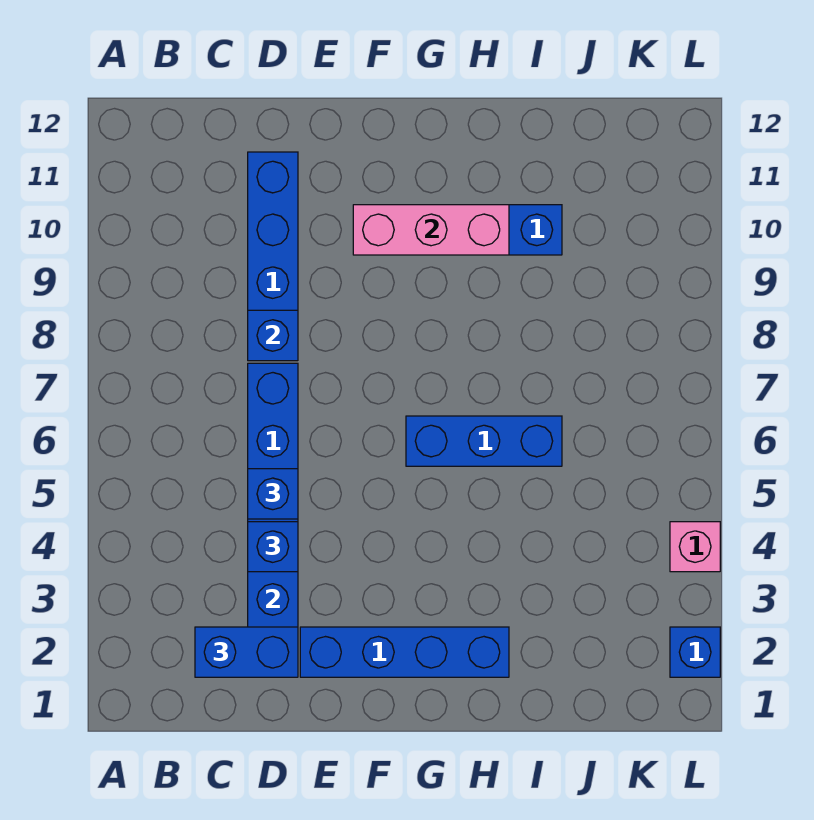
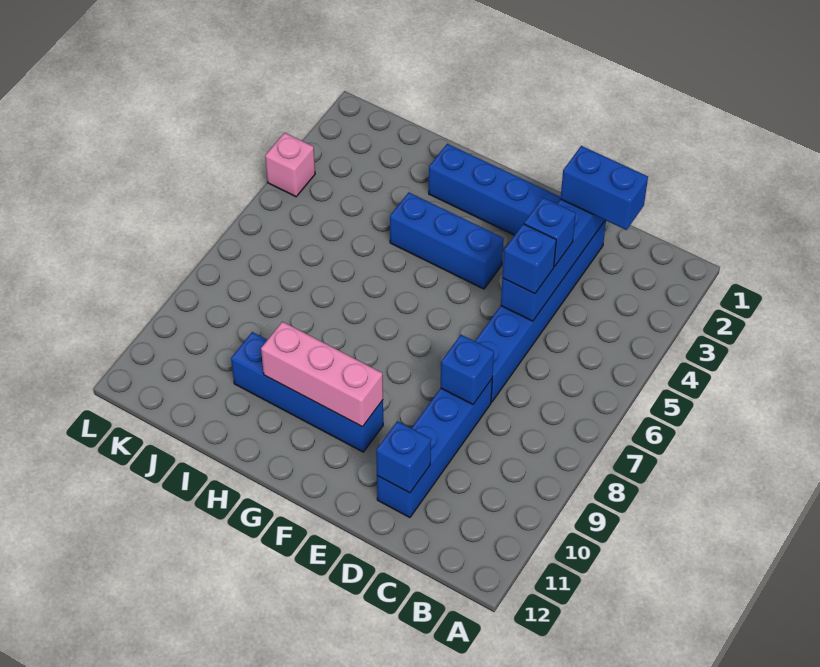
blue 1x3 brick [406,416,562,466] -> blue 1x3 brick moved to [390,192,504,289]
blue 1x1 brick [670,627,720,677] -> blue 1x1 brick moved to [376,421,431,493]

